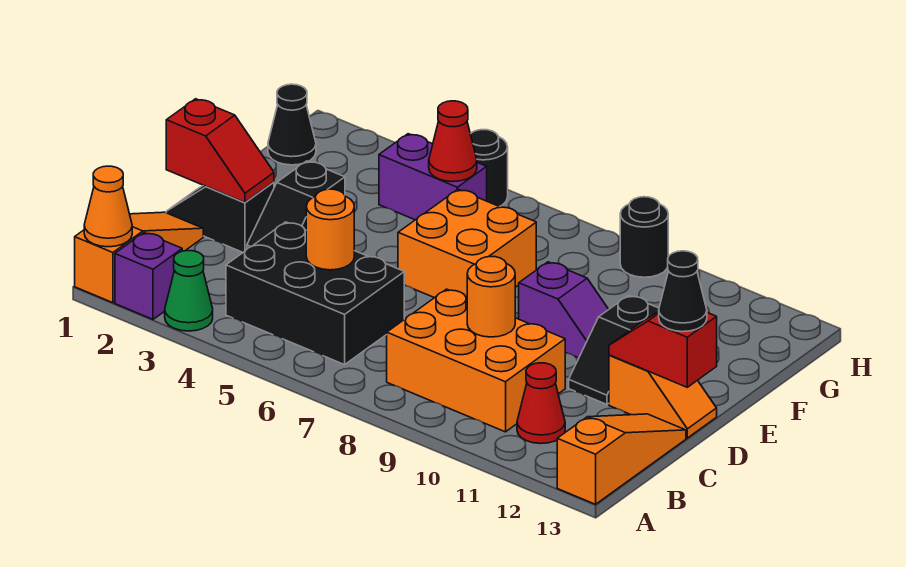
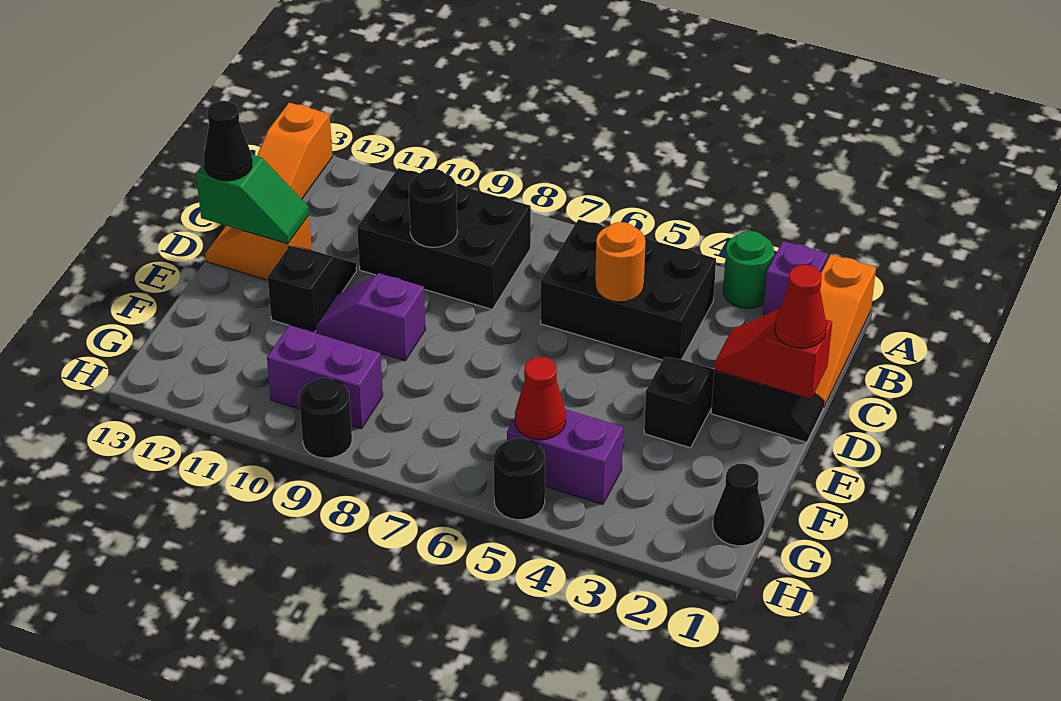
orange 1x1 cone [84,166,132,247] -> none
green 1x1 cone [165,251,213,331] -> green 1x1 round brick [723,231,774,308]
orange 2x3 brick [387,289,565,432] -> black 2x3 brick [357,168,531,309]
red 1x1 cone [517,363,565,444] -> red 1x1 cone moved to [775,265,826,348]
orange 1x1 round brick [467,256,515,337] -> black 1x1 round brick [408,169,458,247]
red 1x2 slope [609,312,717,387] -> green 1x2 slope [196,154,309,244]
orange 2x2 brick [398,189,536,298] -> none
none -> purple 1x2 brick [267,325,383,429]

